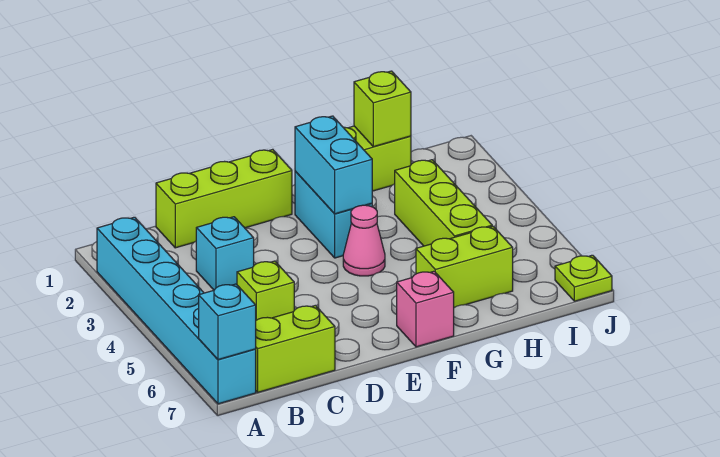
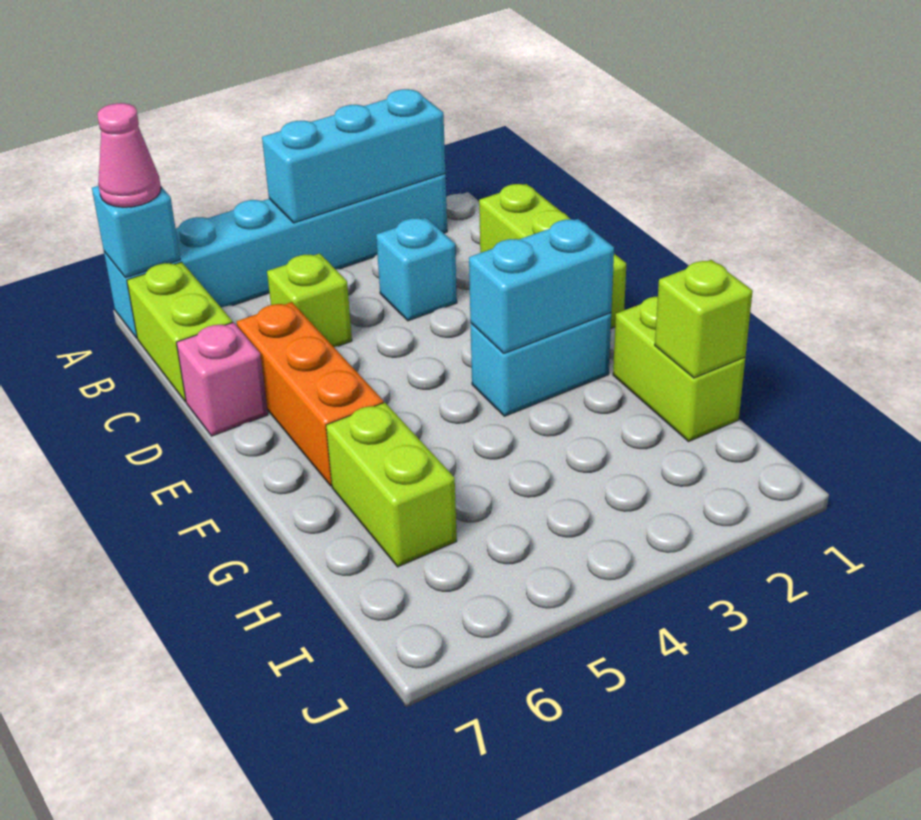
none -> cyan 1x3 brick [262,89,445,223]
none -> orange 1x3 brick [237,302,383,486]
pink 1x1 cone [343,205,385,276] -> pink 1x1 cone moved to [97,103,161,207]
pink 1x1 brick [397,271,454,347] -> pink 1x1 brick moved to [176,322,268,436]
lime 1x3 brick [395,160,492,246] -> none
lime 1x1 plate [555,255,612,301] -> none

